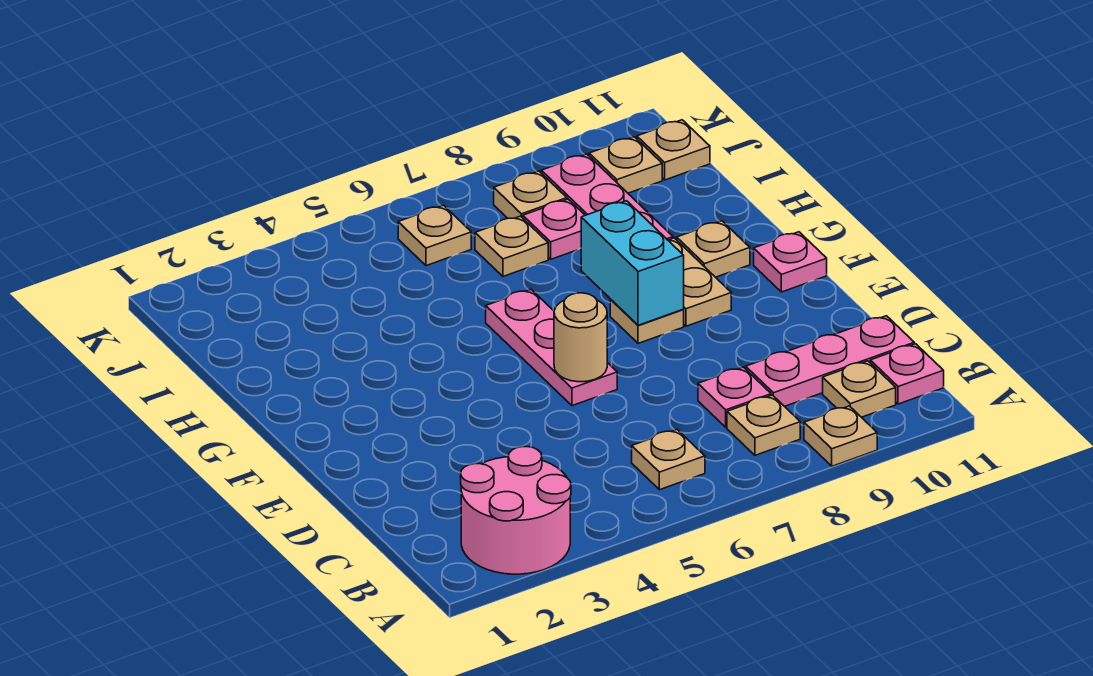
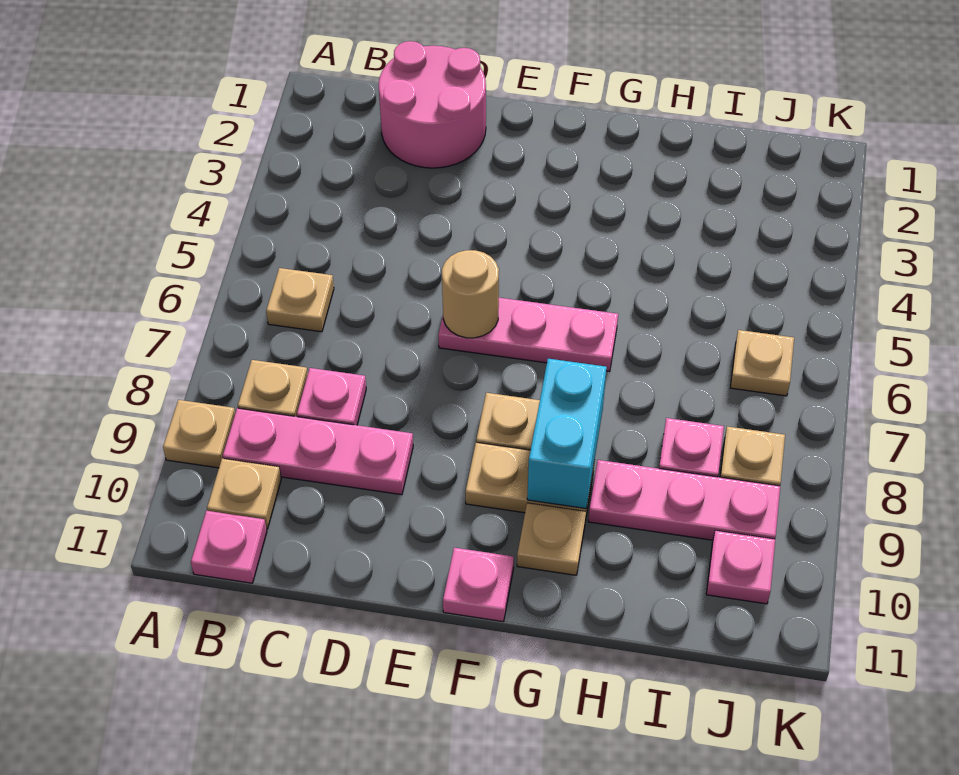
pink 2x2 round brick [461,447,571,574] -> pink 2x2 round brick moved to [379,41,486,168]
pink 1x3 plate [746,316,914,406] -> pink 1x3 plate turned to [223,408,413,495]
cyan 1x2 brick [581,201,684,325] -> cyan 1x2 brick turned to [527,359,607,509]
tan 1x1 plate [475,216,548,276] -> none
tan 1x1 plate [589,137,662,193] -> pink 1x1 plate [706,531,775,604]
tan 1x1 plate [637,120,710,180] -> none

